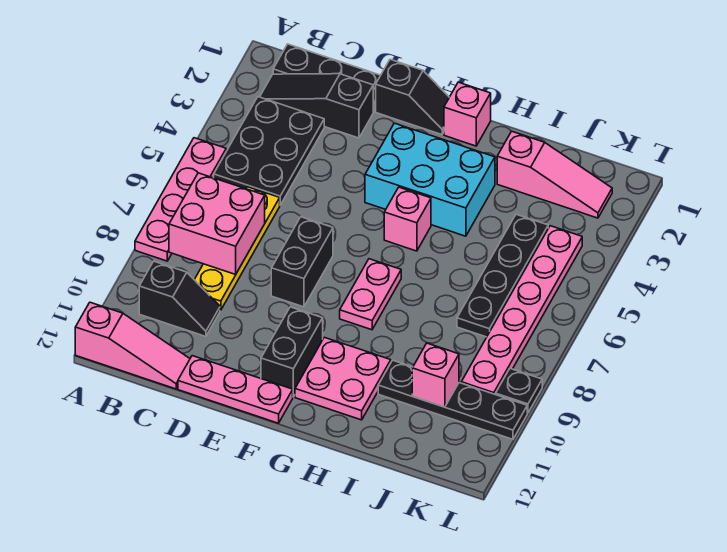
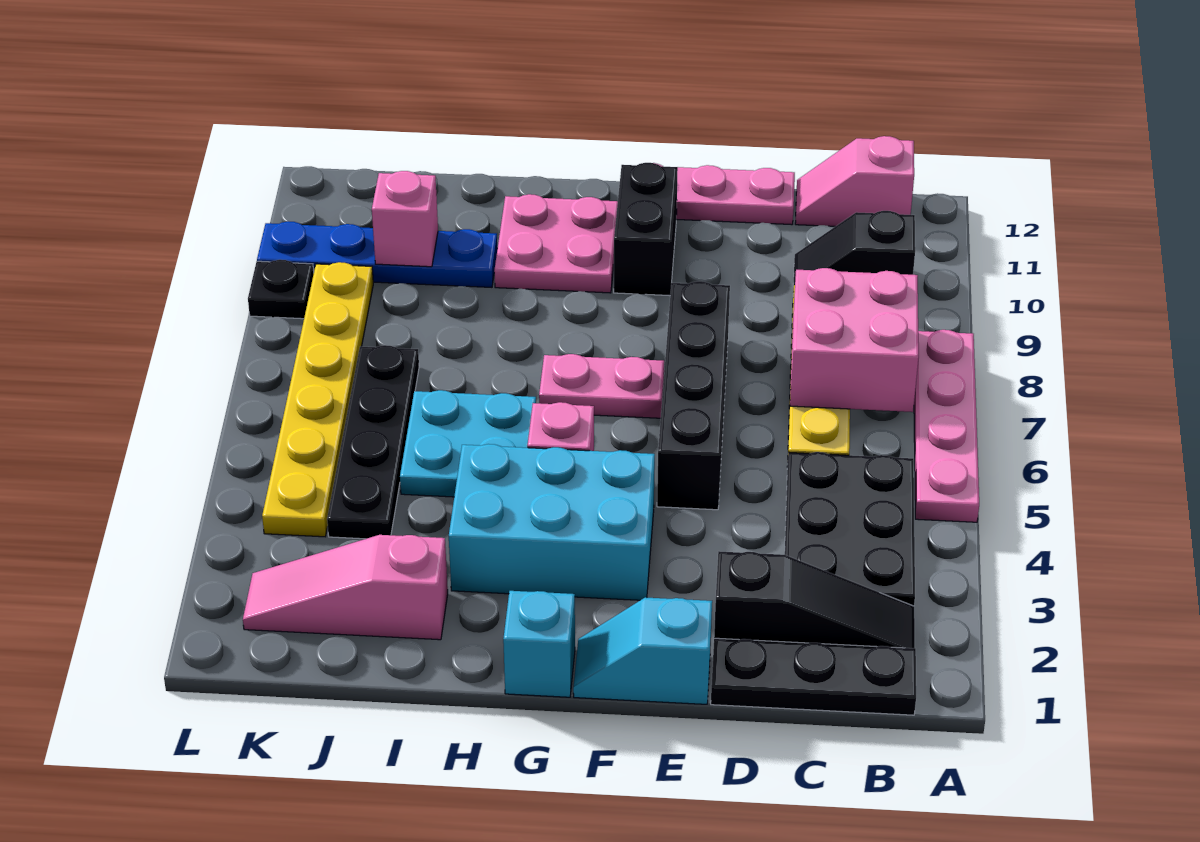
pink 1x3 slope [75,302,190,389] -> pink 1x2 slope [795,136,914,226]
black 1x2 slope [376,59,449,135] -> cyan 1x2 slope [573,597,712,704]
black 1x2 brick [271,217,333,307] -> black 1x4 brick [657,281,730,510]
pink 1x1 brick [444,82,491,146] -> cyan 1x1 brick [503,591,575,697]
pink 1x2 plate [340,259,401,330] -> pink 1x2 plate turned to [539,354,664,418]
none -> cyan 2x2 plate [400,390,536,497]
black 1x4 plate [378,360,527,439] -> blue 1x4 plate [257,221,497,287]
pink 1x6 plate [461,226,582,395] -> yellow 1x6 plate [262,262,373,537]

